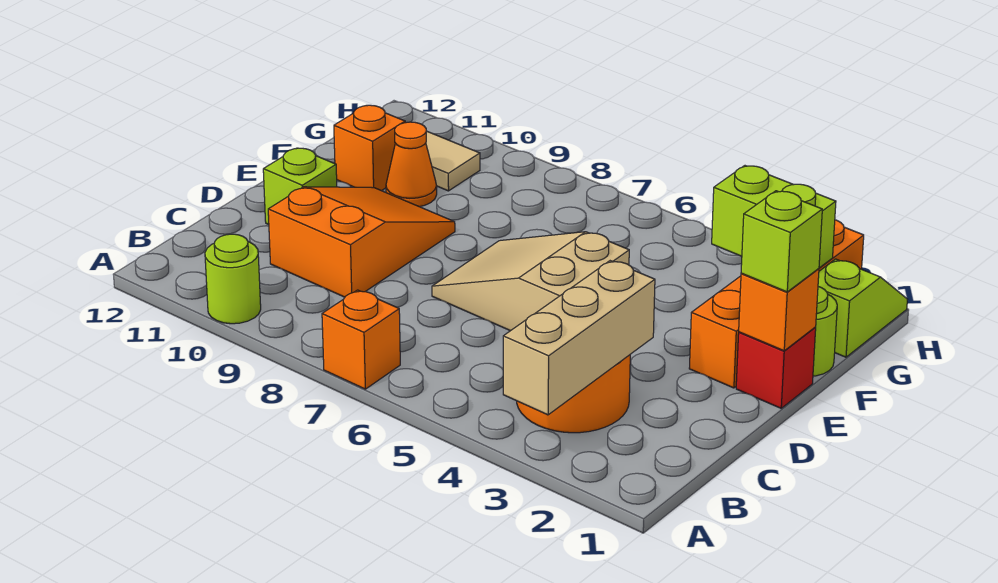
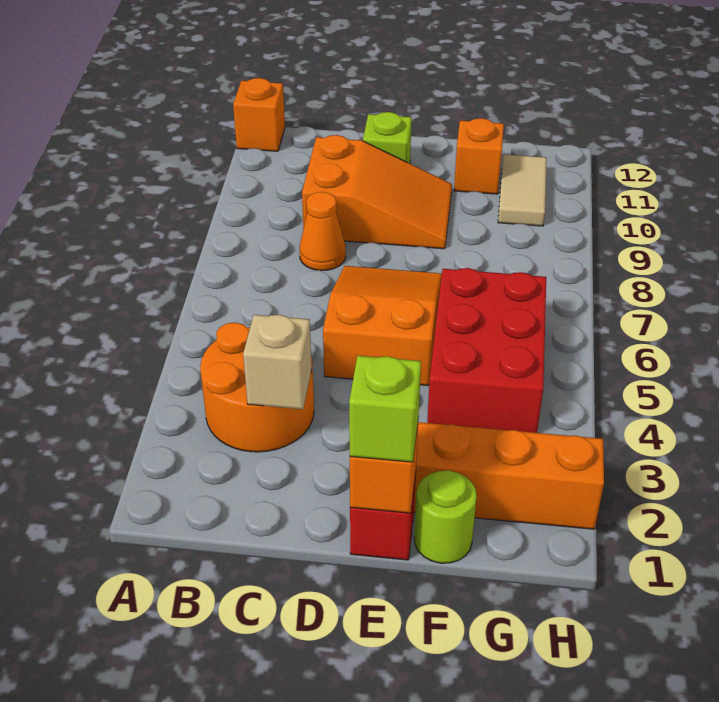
tan 1x3 brick [503,261,655,415] -> tan 1x1 brick [243,315,312,409]
orange 1x1 brick [322,290,400,389] -> orange 1x1 brick moved to [233,78,285,151]
lime 1x1 round brick [205,234,261,324] -> none
tan 2x3 slope [432,232,629,331] -> orange 2x3 slope [323,266,442,386]
none -> red 2x3 brick [427,268,546,433]
orange 1x1 cone [386,122,437,207] -> orange 1x1 cone moved to [300,192,346,271]
lime 1x2 slope [818,259,908,357] -> none
lime 1x2 brick [712,166,836,268] -> none

